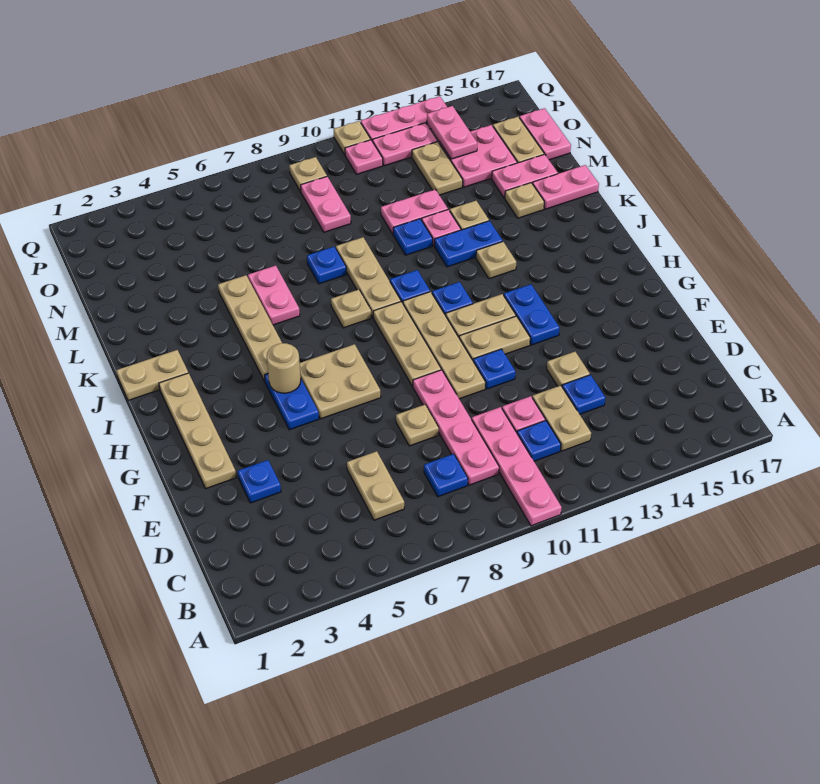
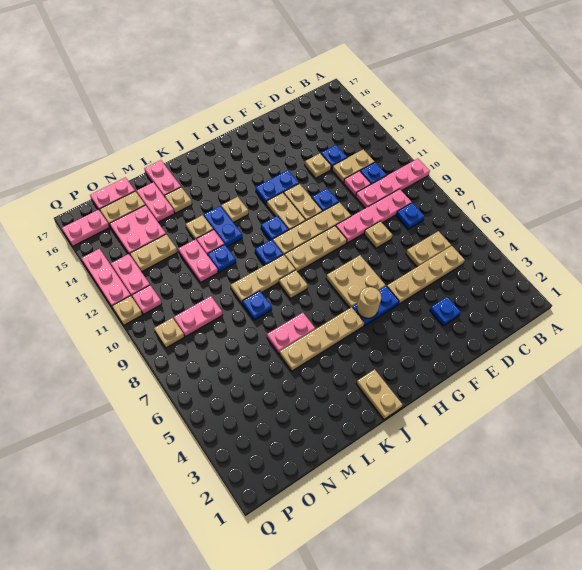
tan 1x4 plate [159,373,236,489] -> tan 1x4 plate moved to [387,246,465,304]
pink 1x2 plate [427,106,477,159] -> pink 1x2 plate moved to [62,210,109,246]

